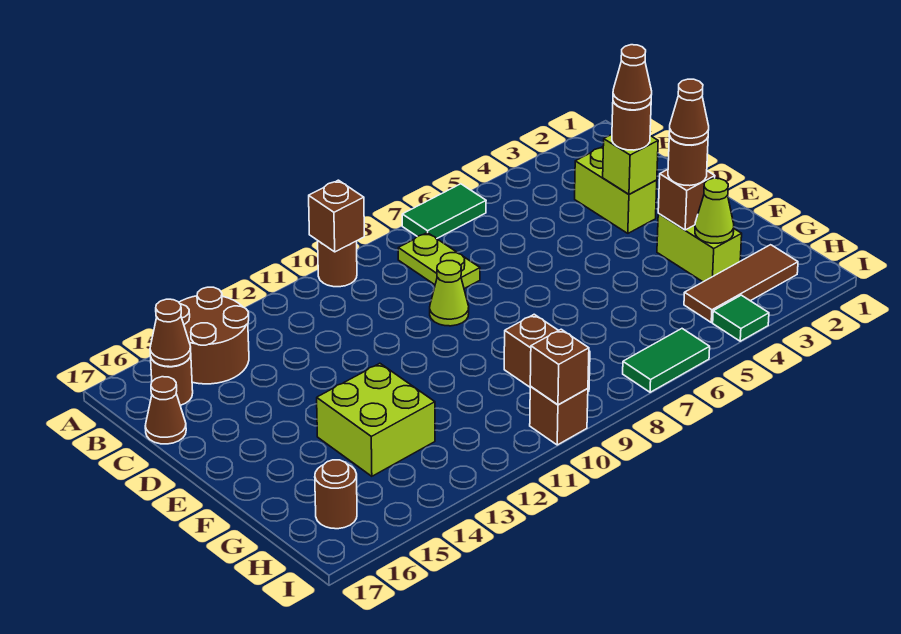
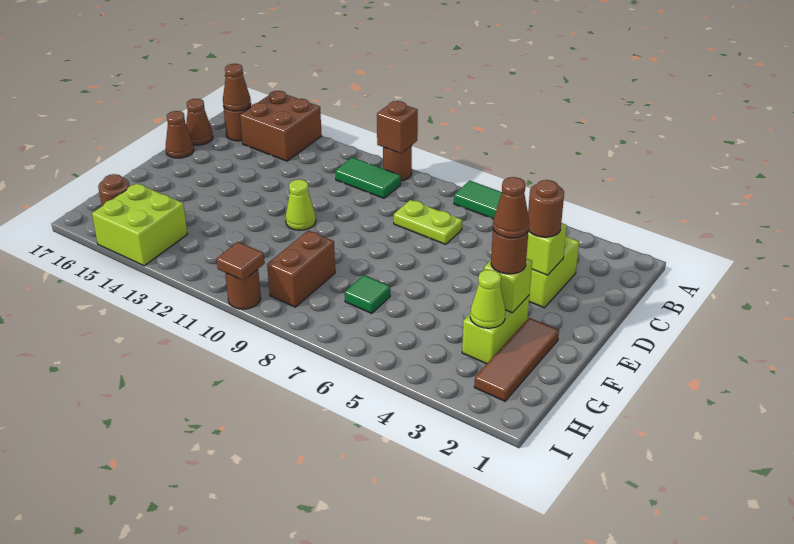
brown 2x2 round brick [179,287,249,384] -> brown 2x2 brick [240,91,322,161]
lime 1x2 plate [398,233,480,289] -> lime 1x2 plate turned to [394,200,462,244]
brown 1x1 cone [613,45,652,110] -> brown 1x1 cone moved to [166,111,194,158]
lime 1x1 cone [430,261,469,326] -> lime 1x1 cone moved to [285,179,316,230]
brown 1x1 brick [658,170,715,230] -> lime 1x1 brick [484,258,532,313]
lime 2x2 brick [317,363,435,476] -> lime 2x2 brick moved to [92,183,187,266]
brown 1x3 tile [684,245,798,322] -> brown 1x3 tile turned to [474,318,559,401]
green 1x1 tile [713,295,769,341] -> green 1x1 tile moved to [345,275,390,313]
green 1x2 tile [623,329,710,392] -> green 1x2 tile moved to [335,157,401,198]
brown 1x1 brick [530,387,588,445] -> brown 1x1 round brick [225,269,261,309]
brown 1x1 brick [530,329,589,405] -> brown 1x1 tile [216,242,265,280]

